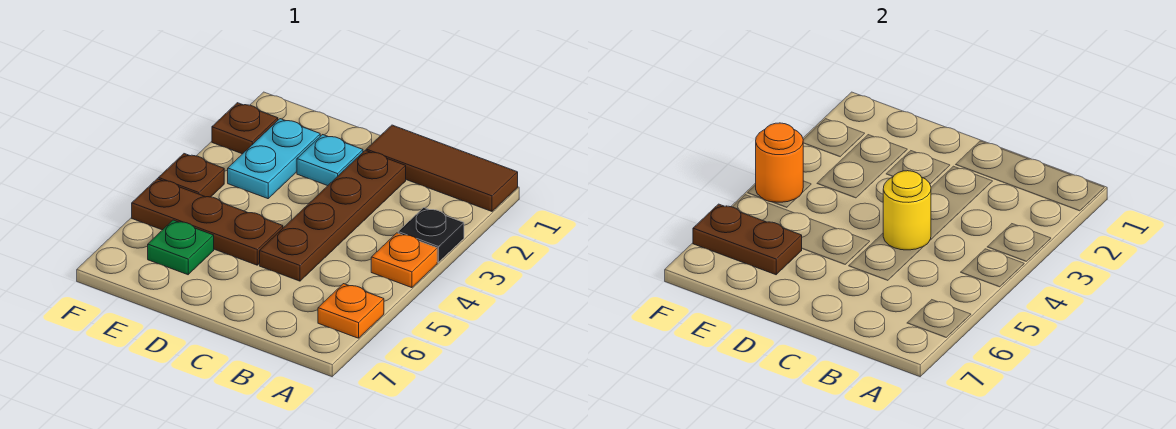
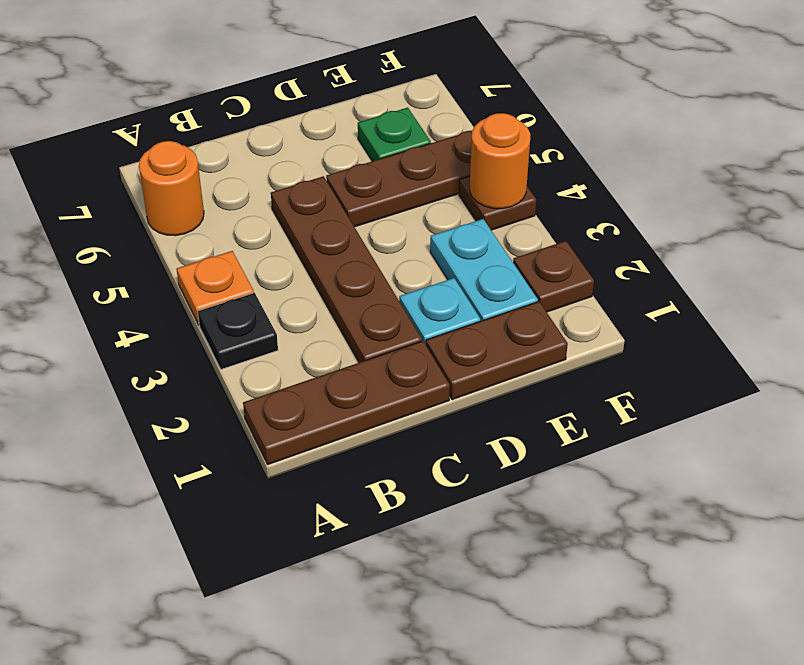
brown 1x3 tile [366,125,518,211] -> brown 1x3 plate [243,341,450,465]
orange 1x1 plate [318,284,384,338] -> orange 1x1 round brick [139,141,204,236]
yellow 1x1 round brick [883,171,931,250] -> none
brown 1x2 plate [693,204,802,275] -> brown 1x2 plate moved to [426,302,568,400]

